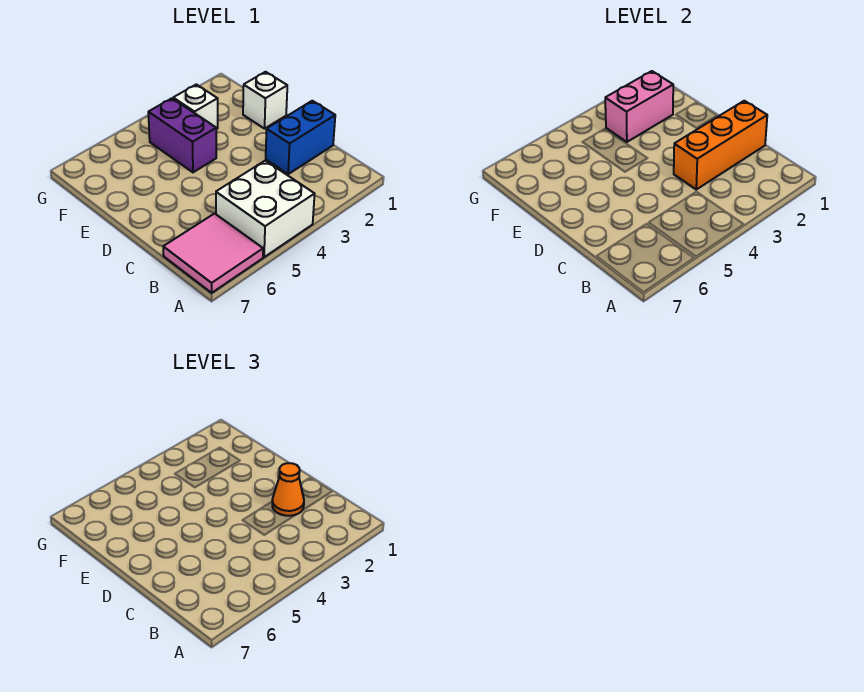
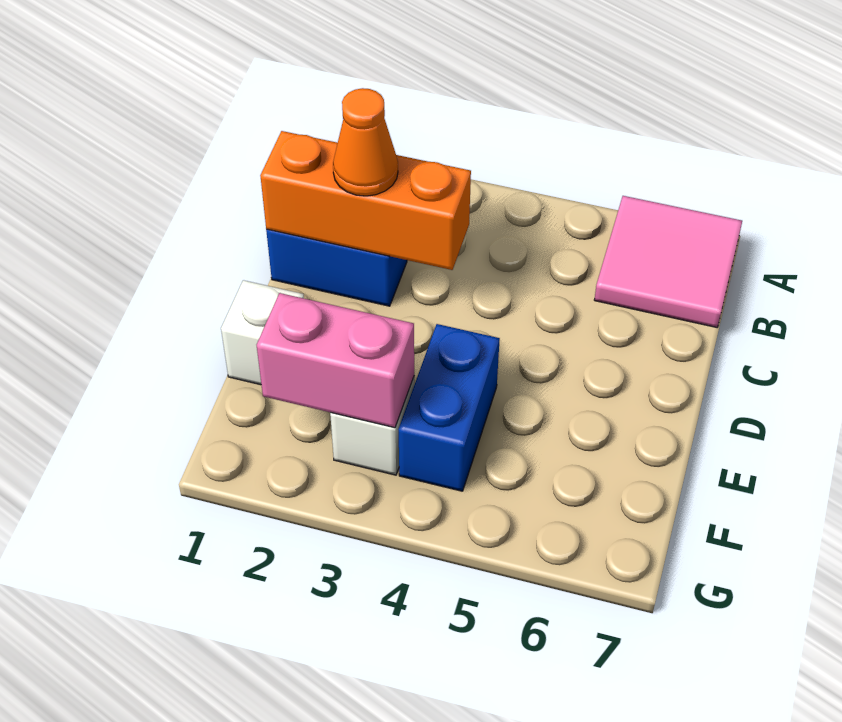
white 2x2 brick [216,161,315,257] -> none
purple 1x2 brick [148,98,216,172] -> blue 1x2 brick [398,324,500,491]

